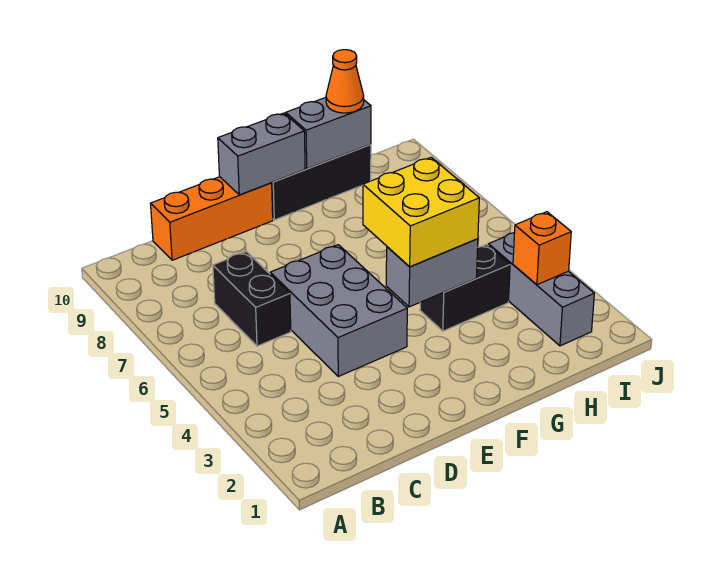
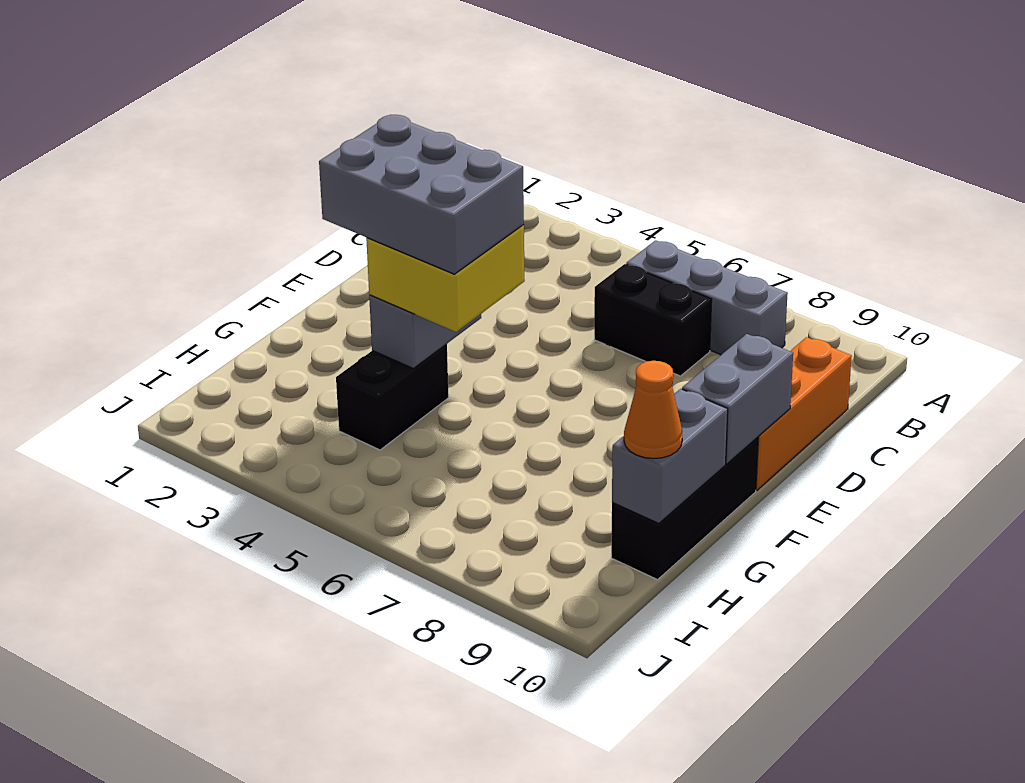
grey 2x3 brick [270,245,407,376] -> grey 2x3 brick moved to [319,115,524,274]
grey 1x3 brick [488,233,594,346] -> grey 1x3 brick moved to [626,240,788,355]
orange 1x1 brick [513,212,571,285] -> none

